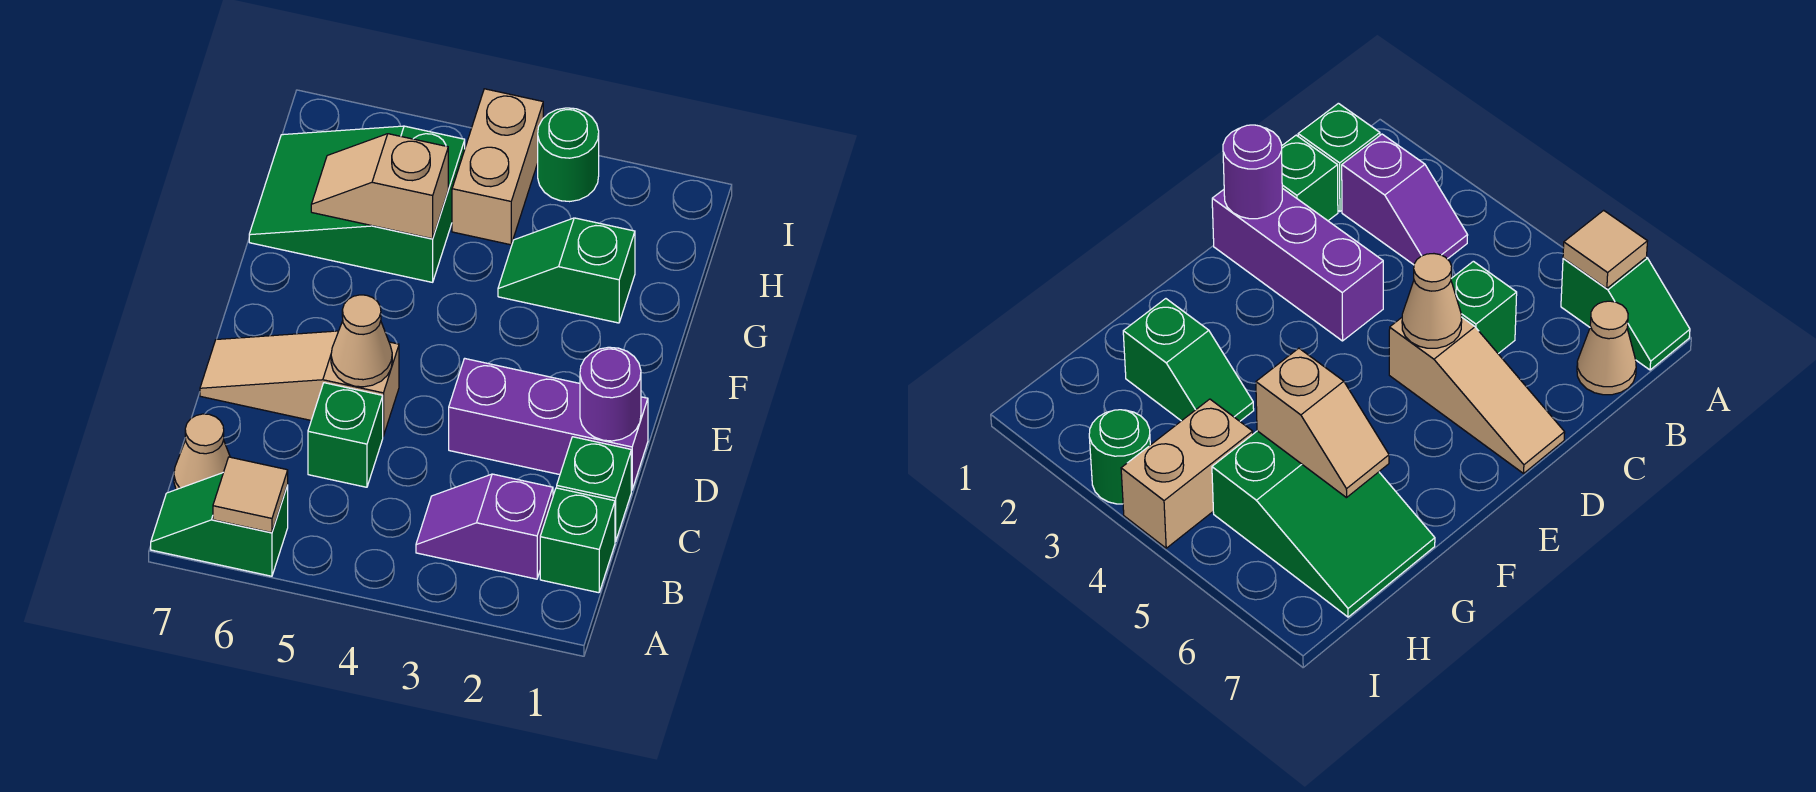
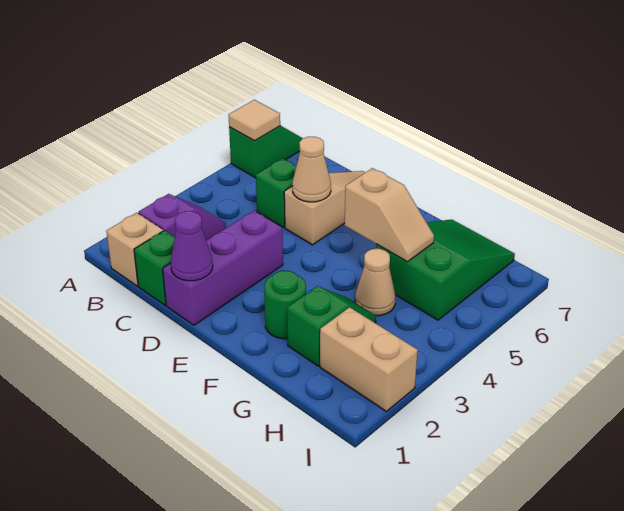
green 1x1 brick [540,488,615,593] -> tan 1x1 brick [106,213,163,286]
tan 1x1 cone [174,414,230,490] -> tan 1x1 cone moved to [355,249,396,316]
purple 1x1 round brick [580,347,641,441] -> purple 1x1 cone [171,211,213,281]
tan 1x2 slope [311,134,448,239] -> tan 1x2 slope turned to [345,168,434,262]
tan 1x2 brick [452,89,543,245] -> tan 1x2 brick moved to [320,307,418,411]
green 1x1 round brick [538,108,599,202] -> green 1x1 round brick moved to [264,271,306,339]

